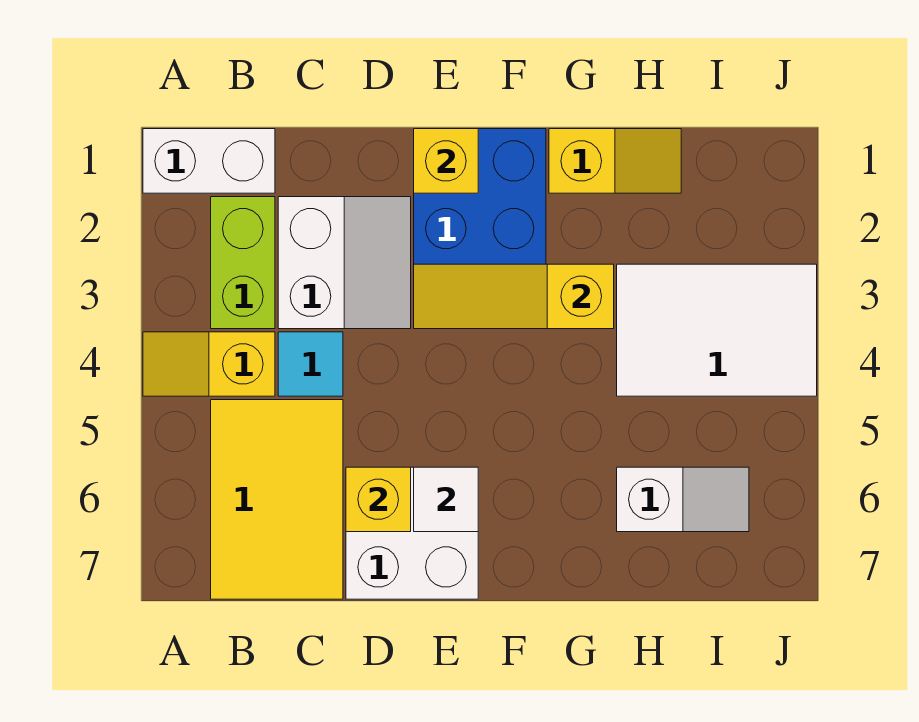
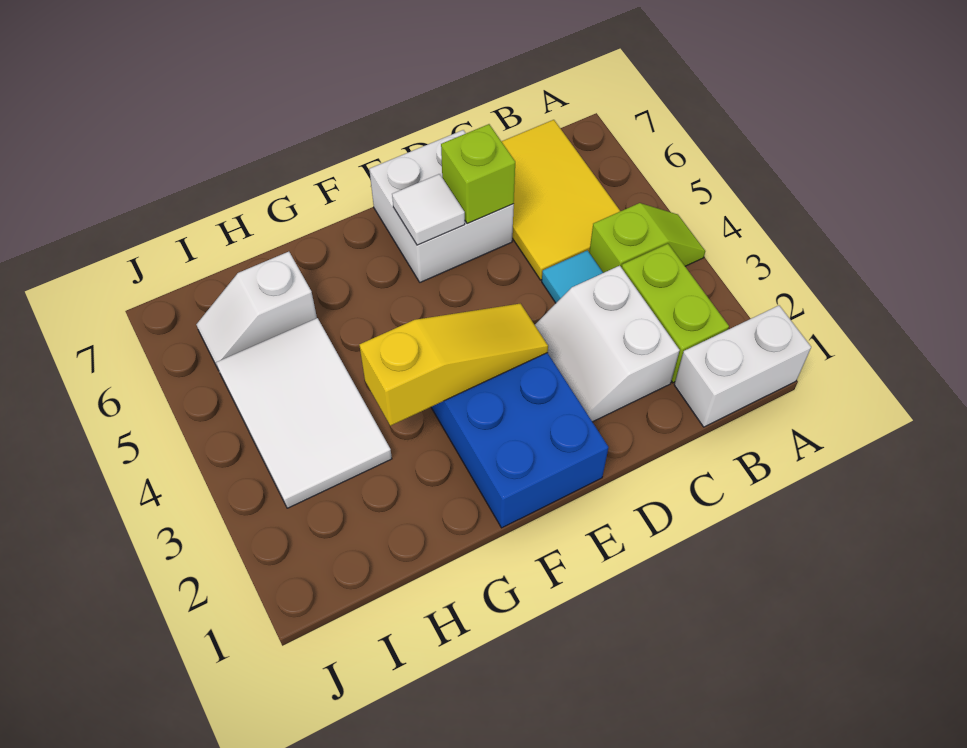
yellow 1x2 slope [143,332,275,396] -> lime 1x2 slope [589,203,705,273]
yellow 1x1 brick [346,467,411,532] -> lime 1x1 brick [441,124,515,224]
yellow 1x1 brick [414,129,478,193] -> none
yellow 1x2 slope [549,129,681,193] -> none
white 2x3 tile [617,264,817,396] -> white 2x3 tile turned to [216,318,392,508]

